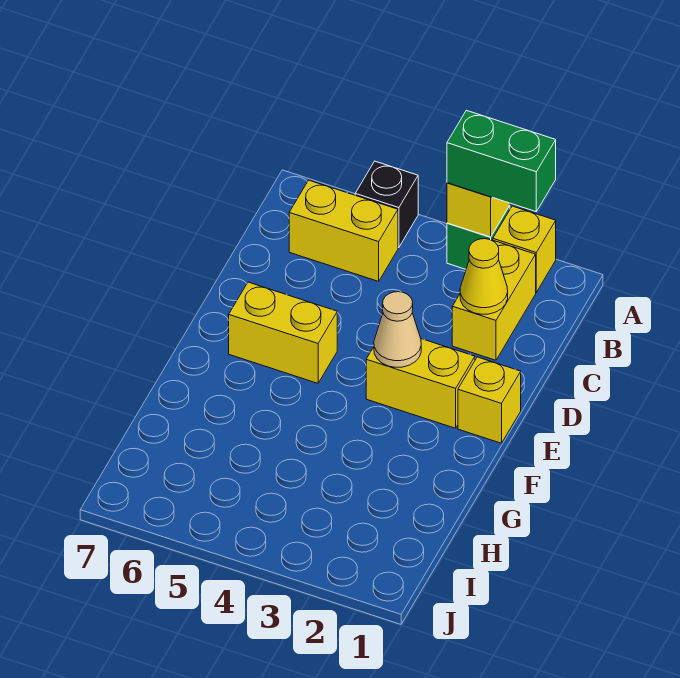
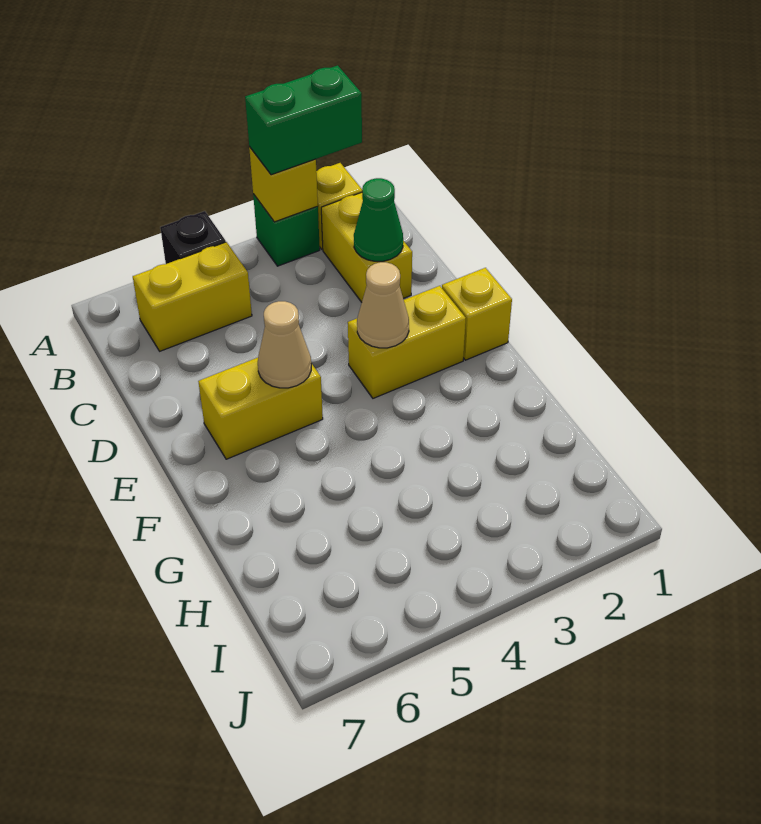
yellow 1x1 cone [460,239,508,314] -> green 1x1 cone [354,178,403,261]
none -> tan 1x1 cone [258,301,311,388]

